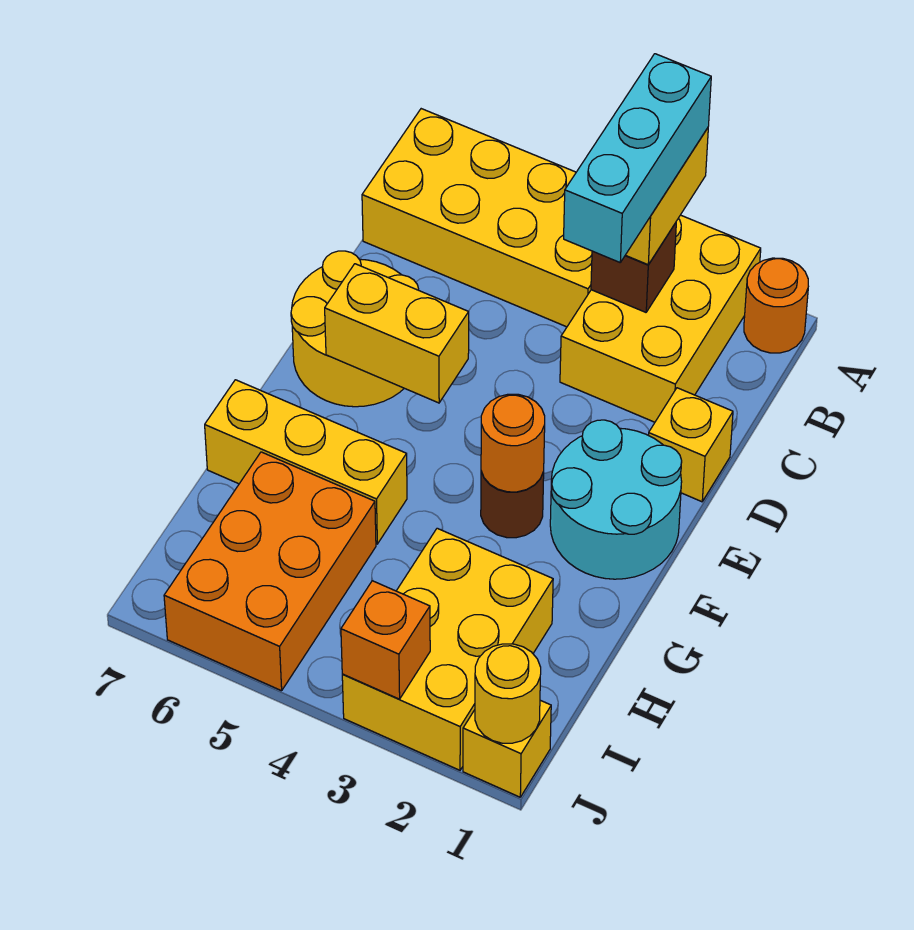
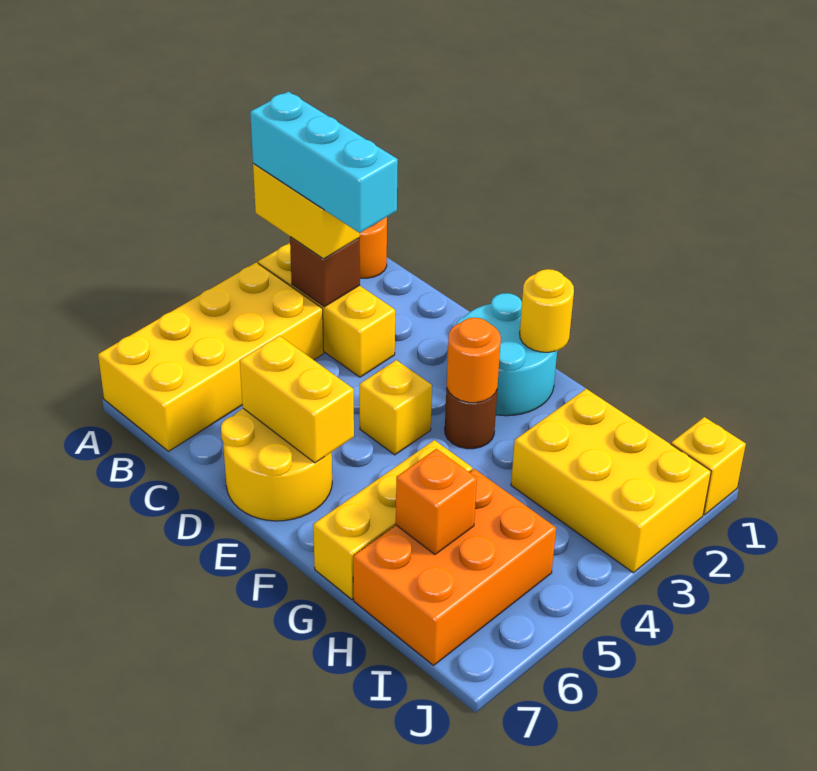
yellow 2x3 brick [560,215,761,422] -> yellow 1x3 brick [258,243,395,377]
yellow 1x1 brick [648,388,733,502] -> yellow 1x1 brick moved to [360,360,432,455]
yellow 1x2 brick [325,264,469,403] -> yellow 1x2 brick turned to [240,336,354,463]
orange 2x3 brick [164,452,376,691] -> orange 2x3 brick turned to [353,469,556,665]
yellow 1x1 round brick [475,644,541,743] -> yellow 1x1 round brick moved to [520,269,574,352]
orange 1x1 brick [341,581,430,699] -> orange 1x1 brick moved to [396,449,477,554]

